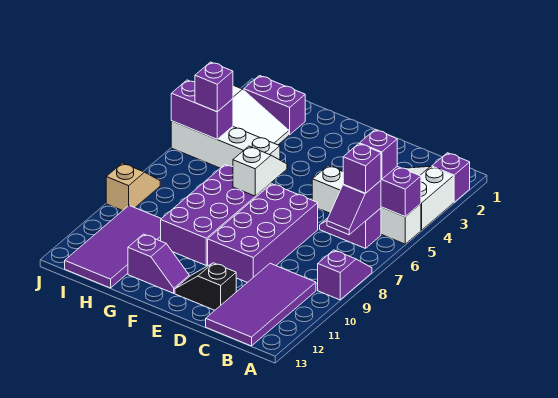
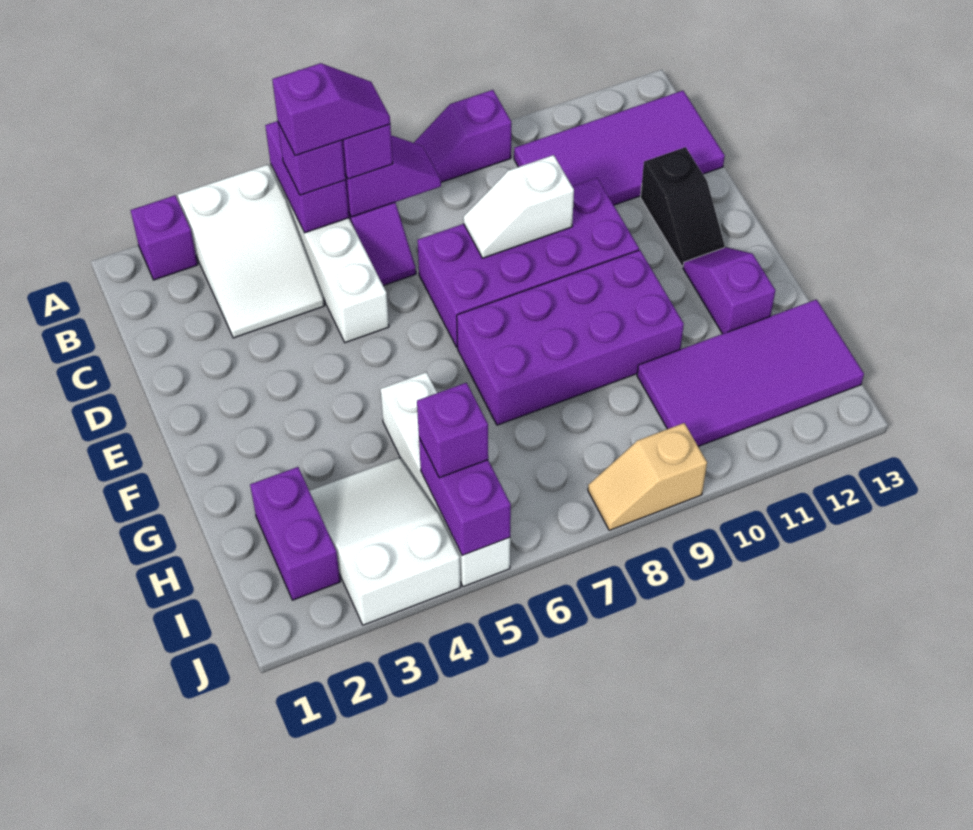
none -> purple 1x2 slope [272,63,390,156]
white 1x2 slope [233,146,287,196] -> white 1x2 slope moved to [463,155,574,258]

